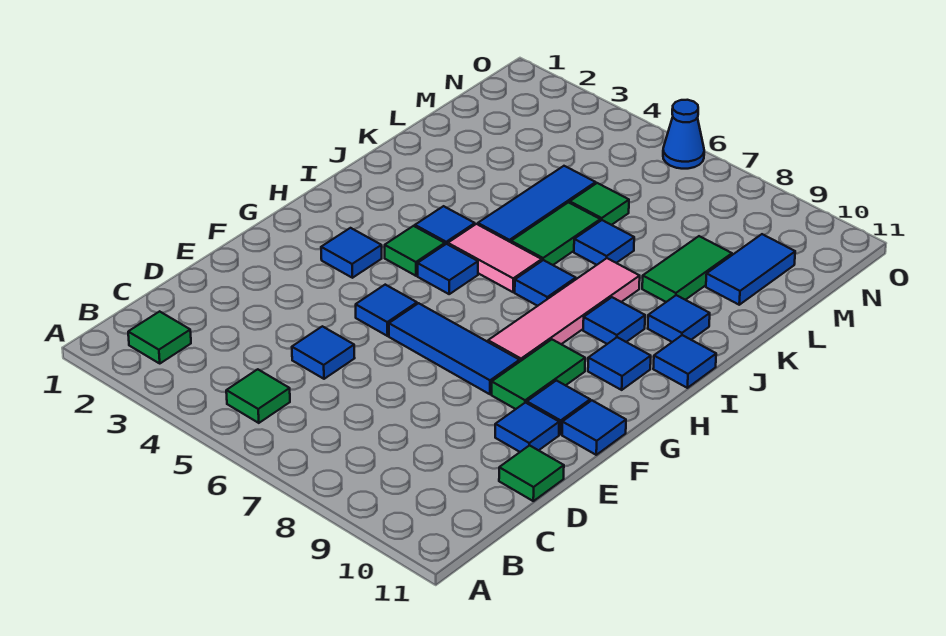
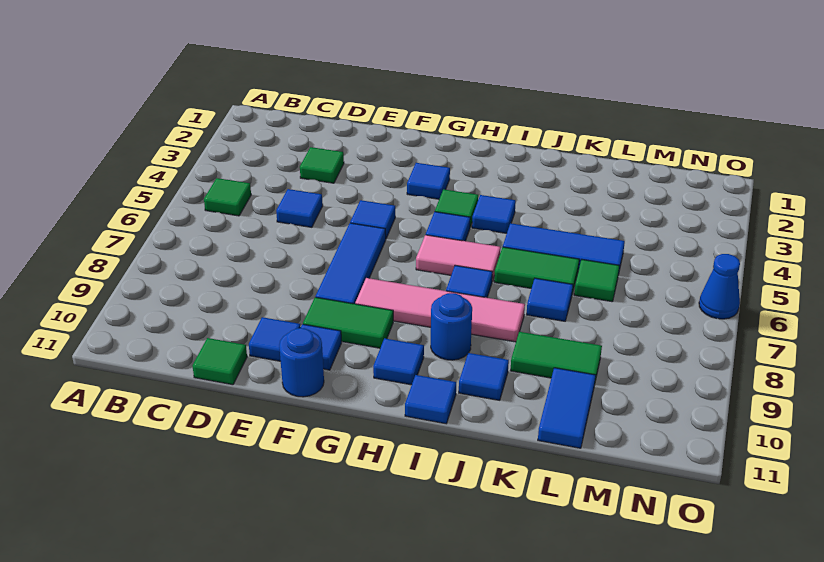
green 1x1 tile [128,311,191,363] -> green 1x1 tile moved to [300,147,344,183]
blue 1x1 tile [562,401,626,455] -> blue 1x1 round brick [279,328,324,397]
pink 1x2 tile [448,224,542,292] -> pink 1x2 tile turned to [416,235,501,281]
blue 1x1 tile [583,297,645,344] -> blue 1x1 round brick [431,293,472,360]
blue 1x2 tile [706,234,795,305] -> blue 1x2 tile turned to [538,368,596,448]

